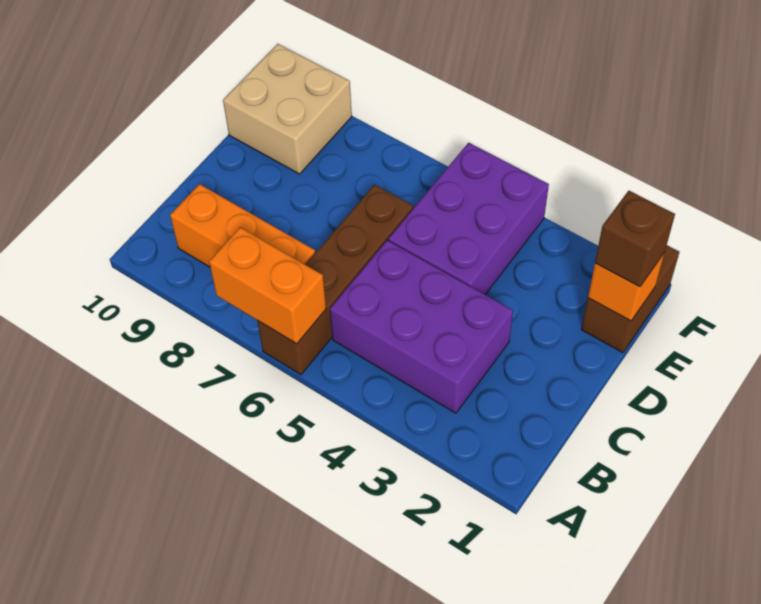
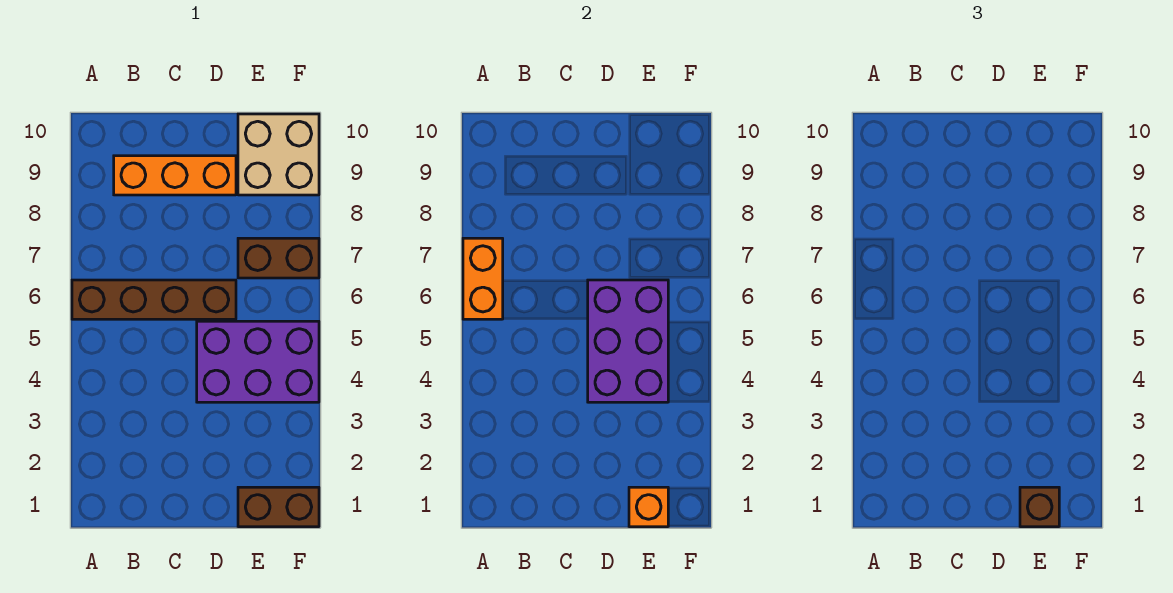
purple 2x3 brick [330,240,513,413] -> purple 2x3 brick moved to [588,280,668,402]
orange 1x3 brick [170,184,315,267] -> orange 1x3 brick turned to [114,156,236,195]
none -> brown 1x2 brick [238,238,319,278]

